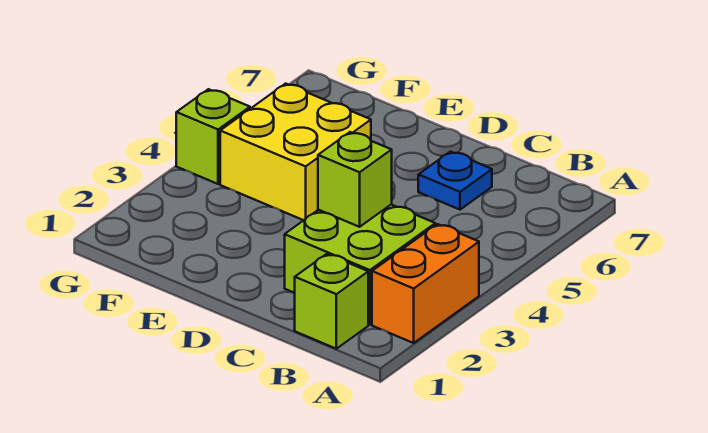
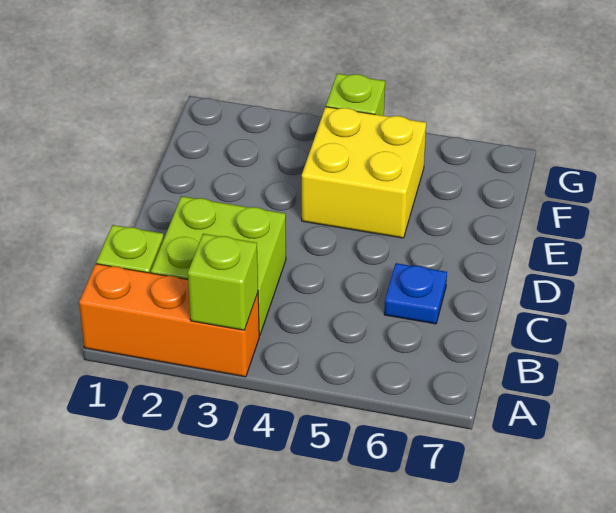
orange 1x2 brick [372,224,479,343] -> orange 1x3 brick [79,264,259,377]
lime 1x1 brick [318,132,392,227] -> lime 1x1 brick moved to [188,234,258,330]

